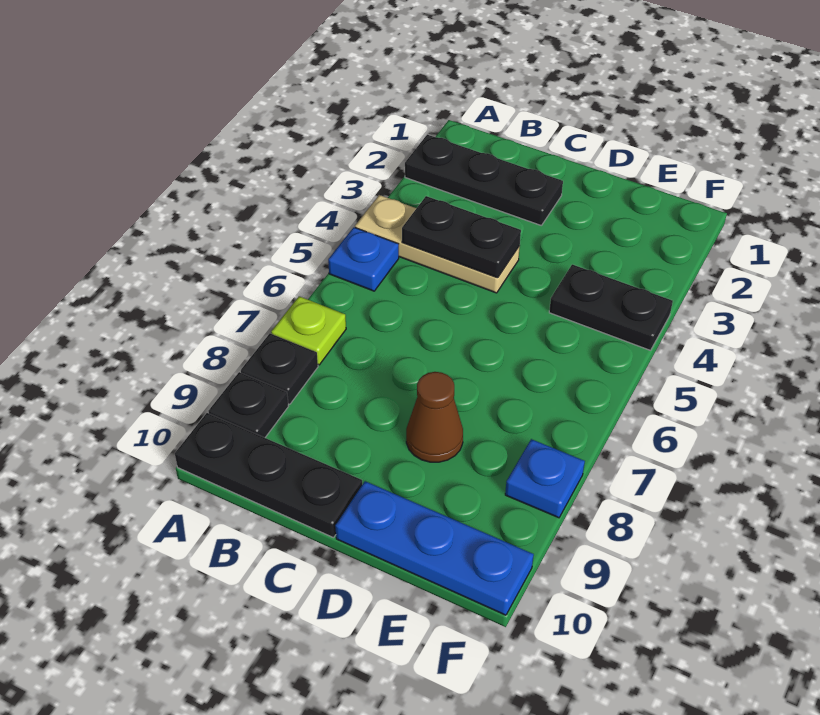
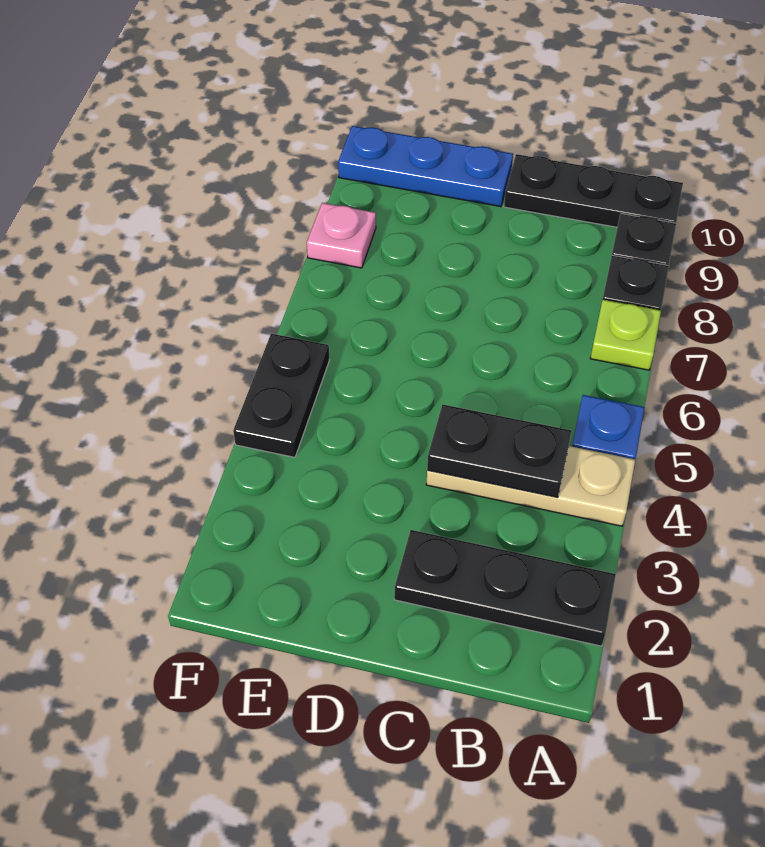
brown 1x1 cone [406,372,463,462] -> none
black 1x2 plate [549,264,673,350] -> black 1x2 plate turned to [233,334,329,457]
blue 1x1 plate [505,439,585,518] -> pink 1x1 plate [307,203,376,268]

